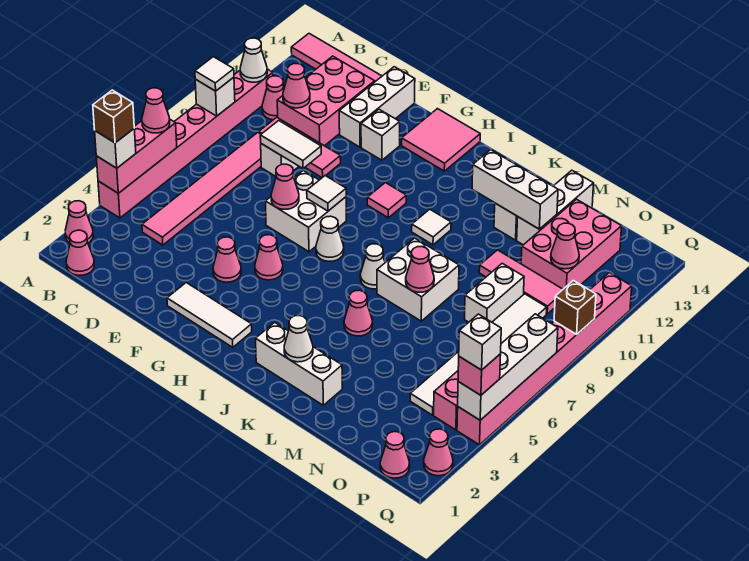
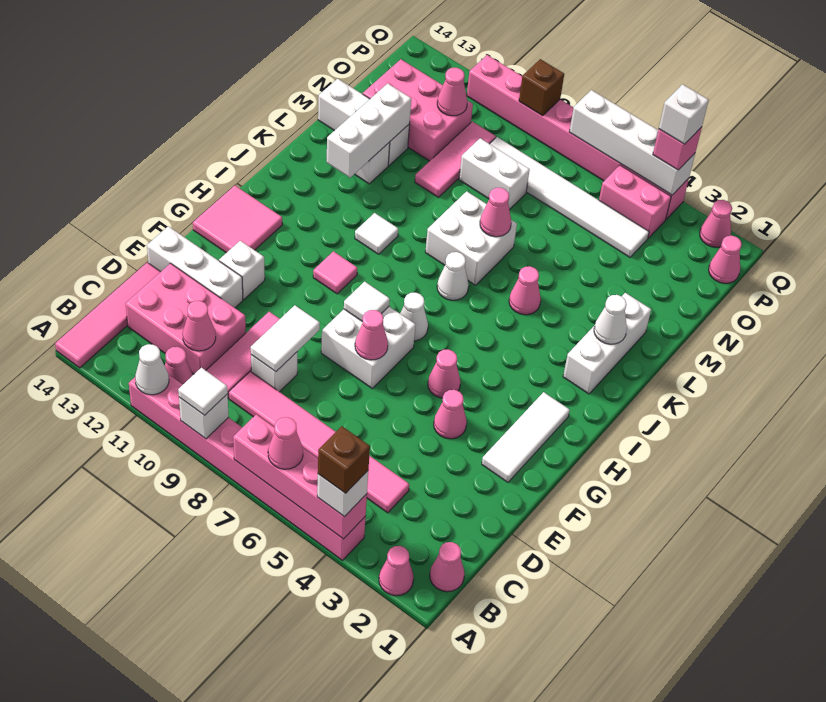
pink 1x3 brick [96,120,177,193] -> pink 1x4 brick [233,415,367,539]

